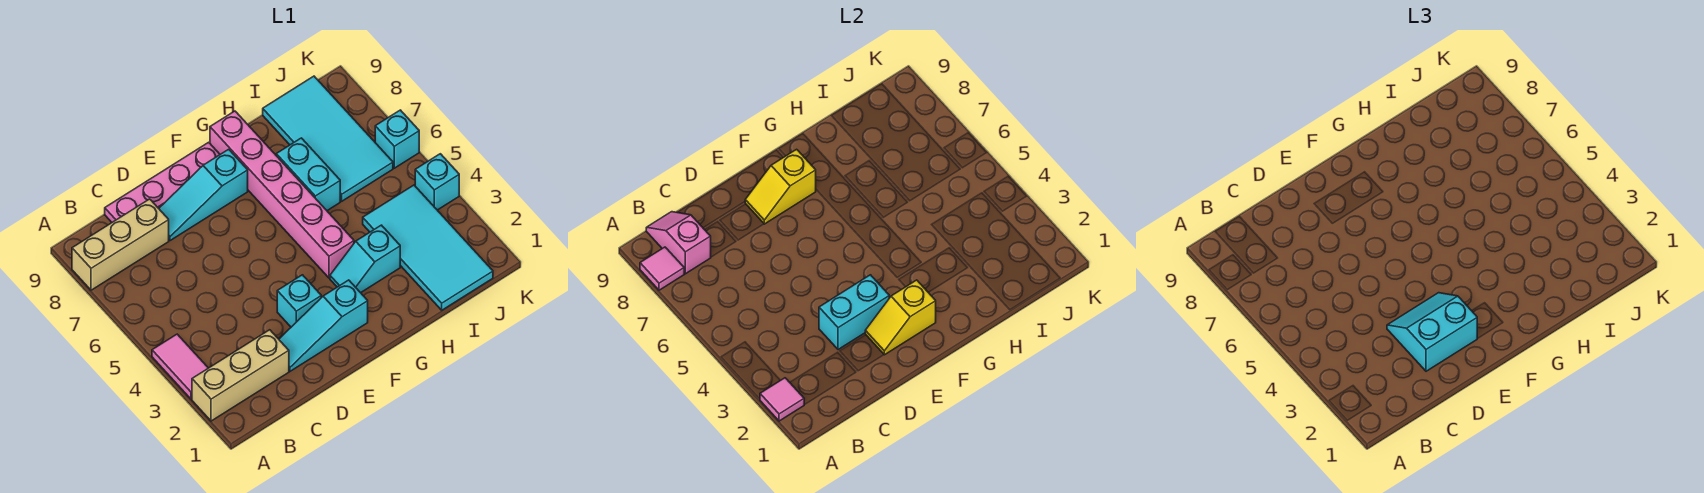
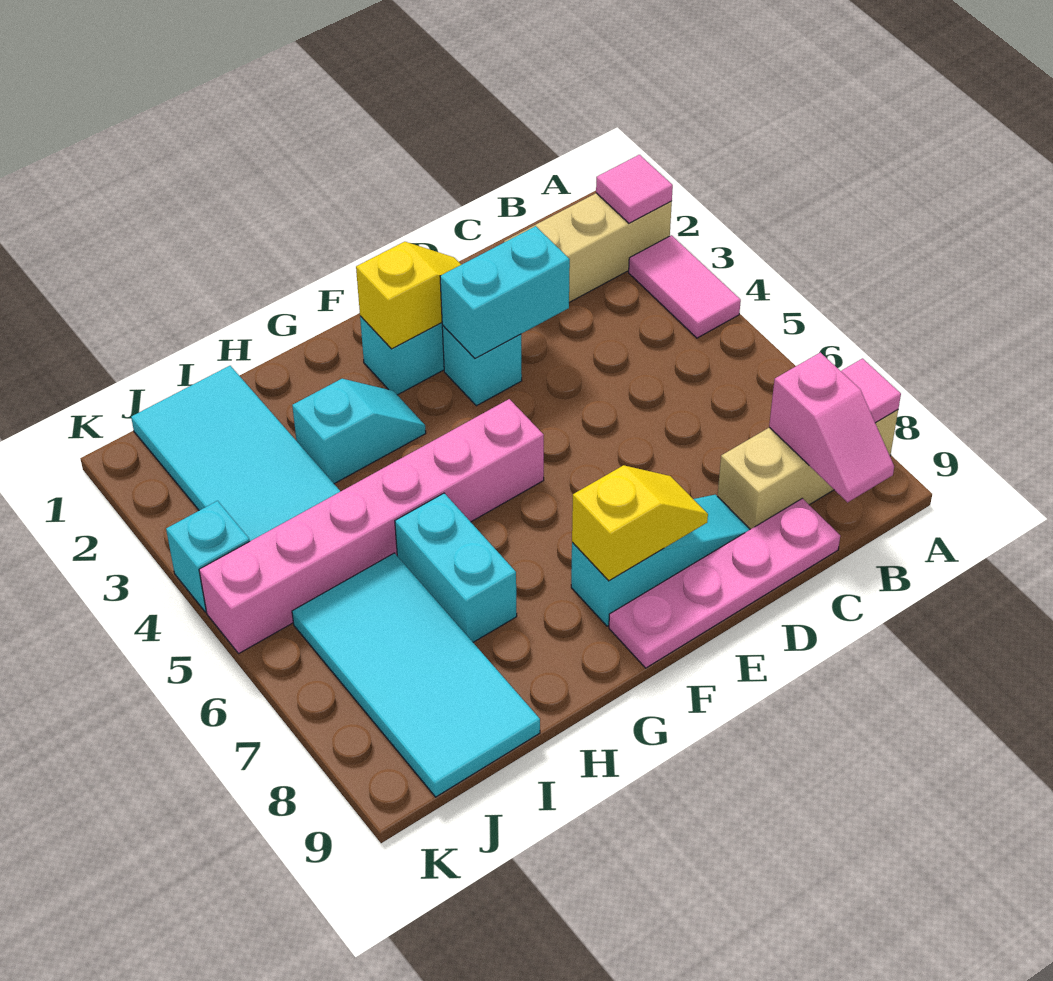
cyan 2x2 slope [1387,293,1477,371] -> none
pink 1x6 brick [210,111,354,278] -> pink 1x6 brick turned to [199,399,544,653]
cyan 1x1 brick [375,110,419,168] -> none

